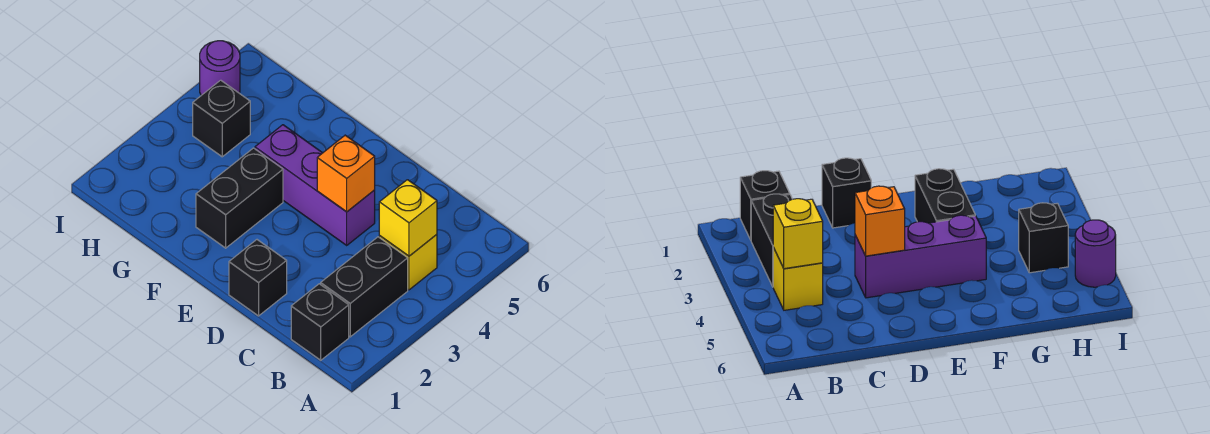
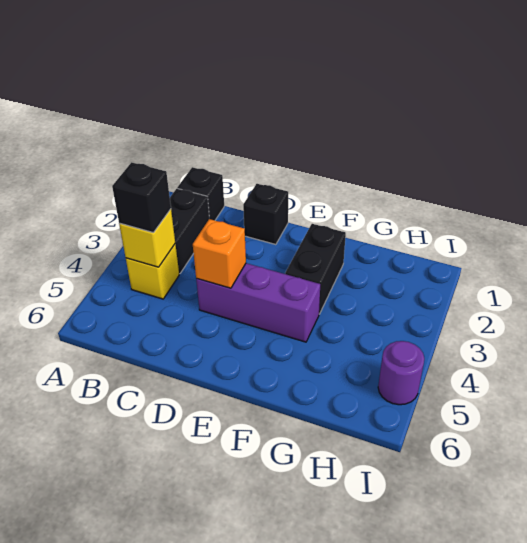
black 1x1 brick [193,80,250,157] -> black 1x1 brick moved to [112,162,171,233]

